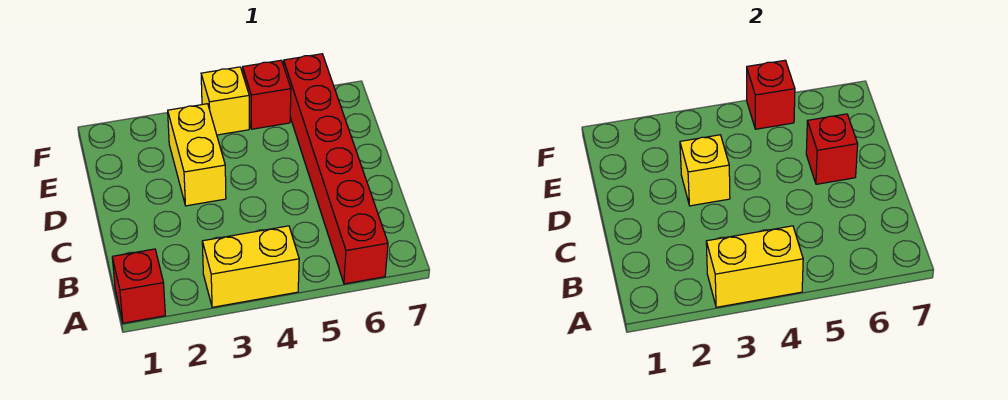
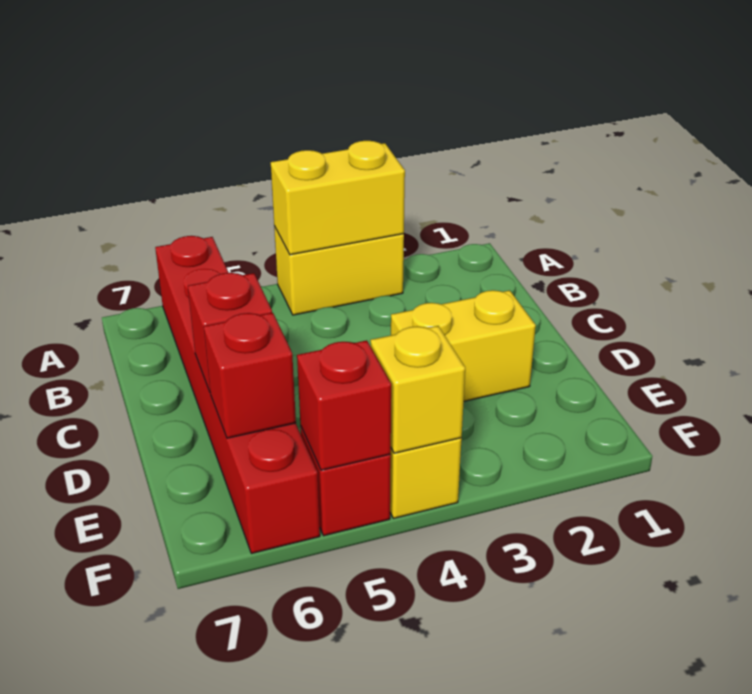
red 1x1 brick [112,249,165,323] -> red 1x1 brick moved to [204,313,296,438]
yellow 1x2 brick [168,104,226,206] -> yellow 1x2 brick turned to [391,290,536,401]
yellow 1x1 brick [680,135,730,206] -> yellow 1x1 brick moved to [370,326,465,453]

